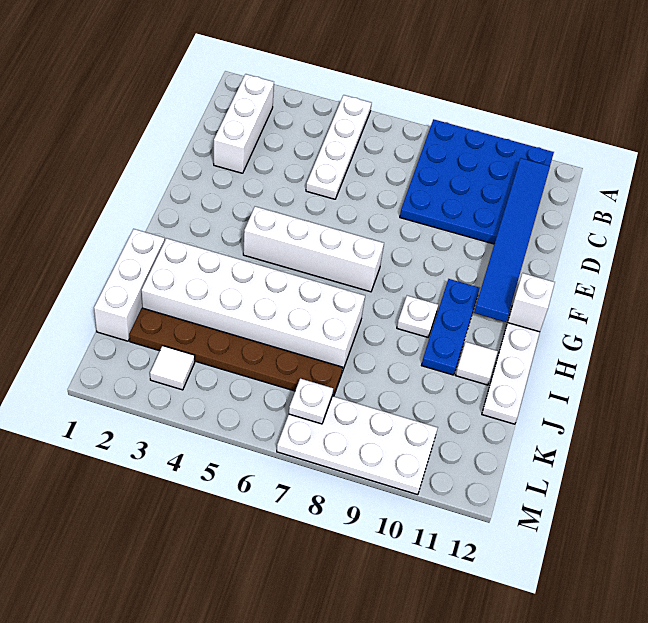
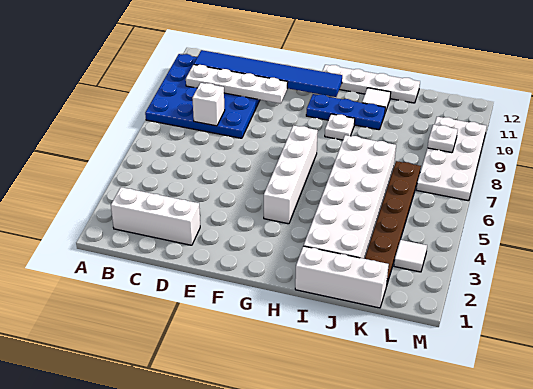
white 1x4 plate [306,95,372,199] -> white 1x4 plate moved to [186,65,288,104]
white 1x1 brick [508,273,555,332] -> white 1x1 brick moved to [192,83,225,126]
white 1x1 plate [289,379,333,424] -> white 1x1 plate moved to [428,125,458,153]

